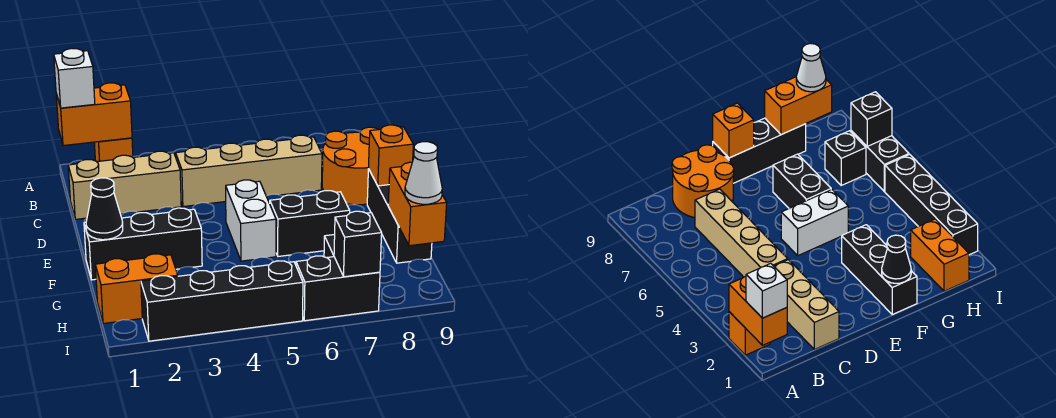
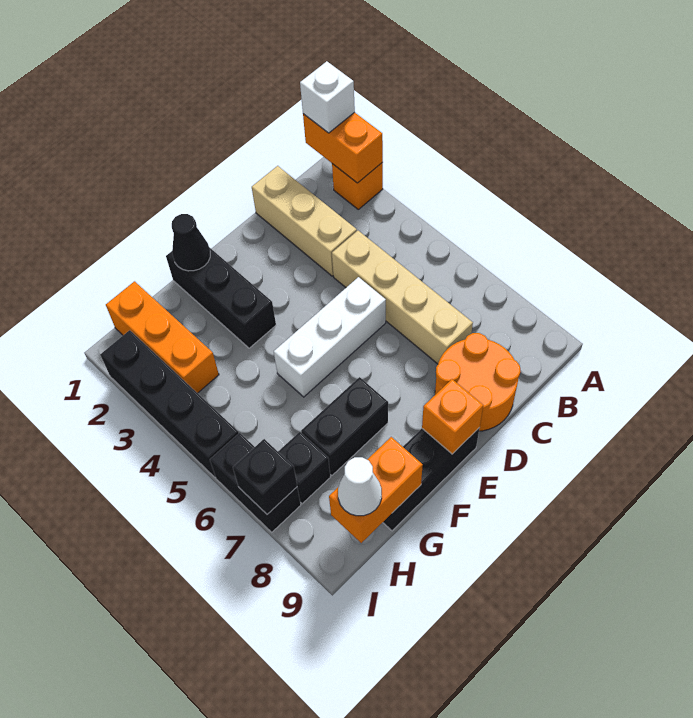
white 1x2 brick [226,180,276,261] -> white 1x3 brick [274,277,386,397]
black 1x2 brick [270,191,350,256] -> black 1x2 brick turned to [301,377,388,475]
orange 1x2 brick [95,254,178,324] -> orange 1x3 brick [106,281,219,393]

